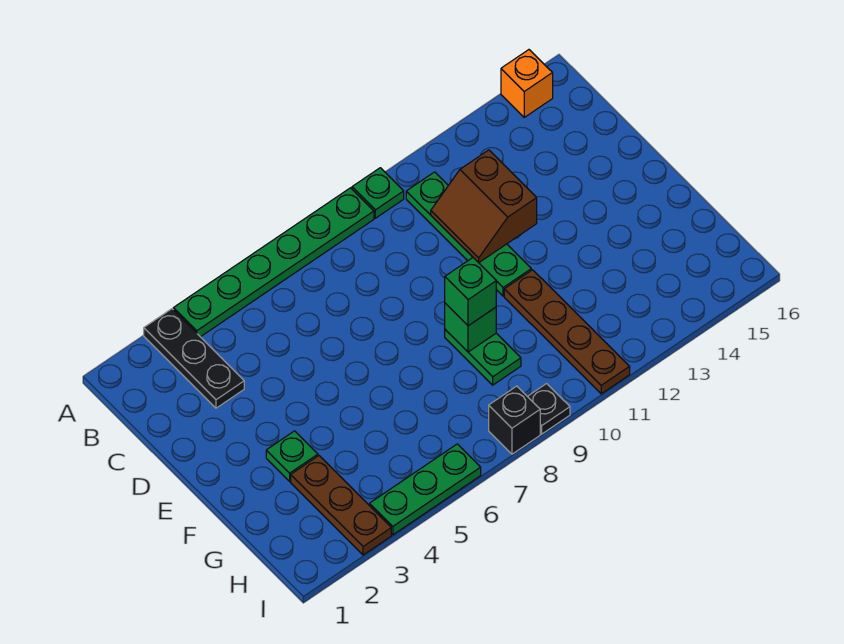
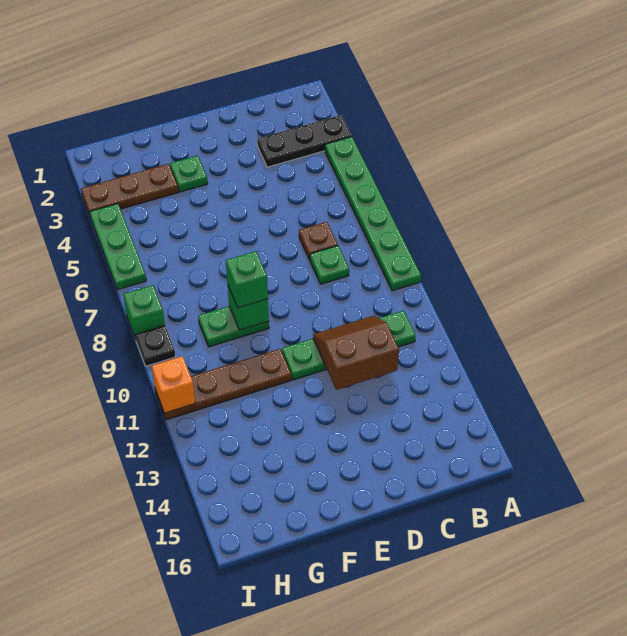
green 1x1 plate [352,168,404,218] -> green 1x1 plate moved to [310,246,349,284]
orange 1x1 brick [501,50,553,117] -> orange 1x1 brick moved to [152,356,195,413]
none -> brown 1x1 plate [299,222,338,260]
black 1x1 brick [489,386,540,454] -> green 1x1 brick [123,285,165,339]

